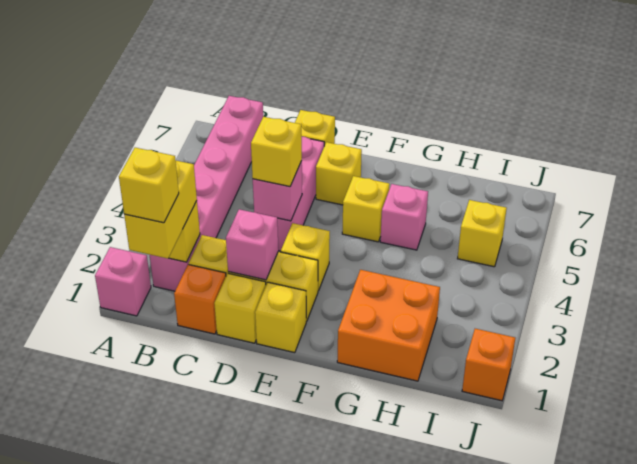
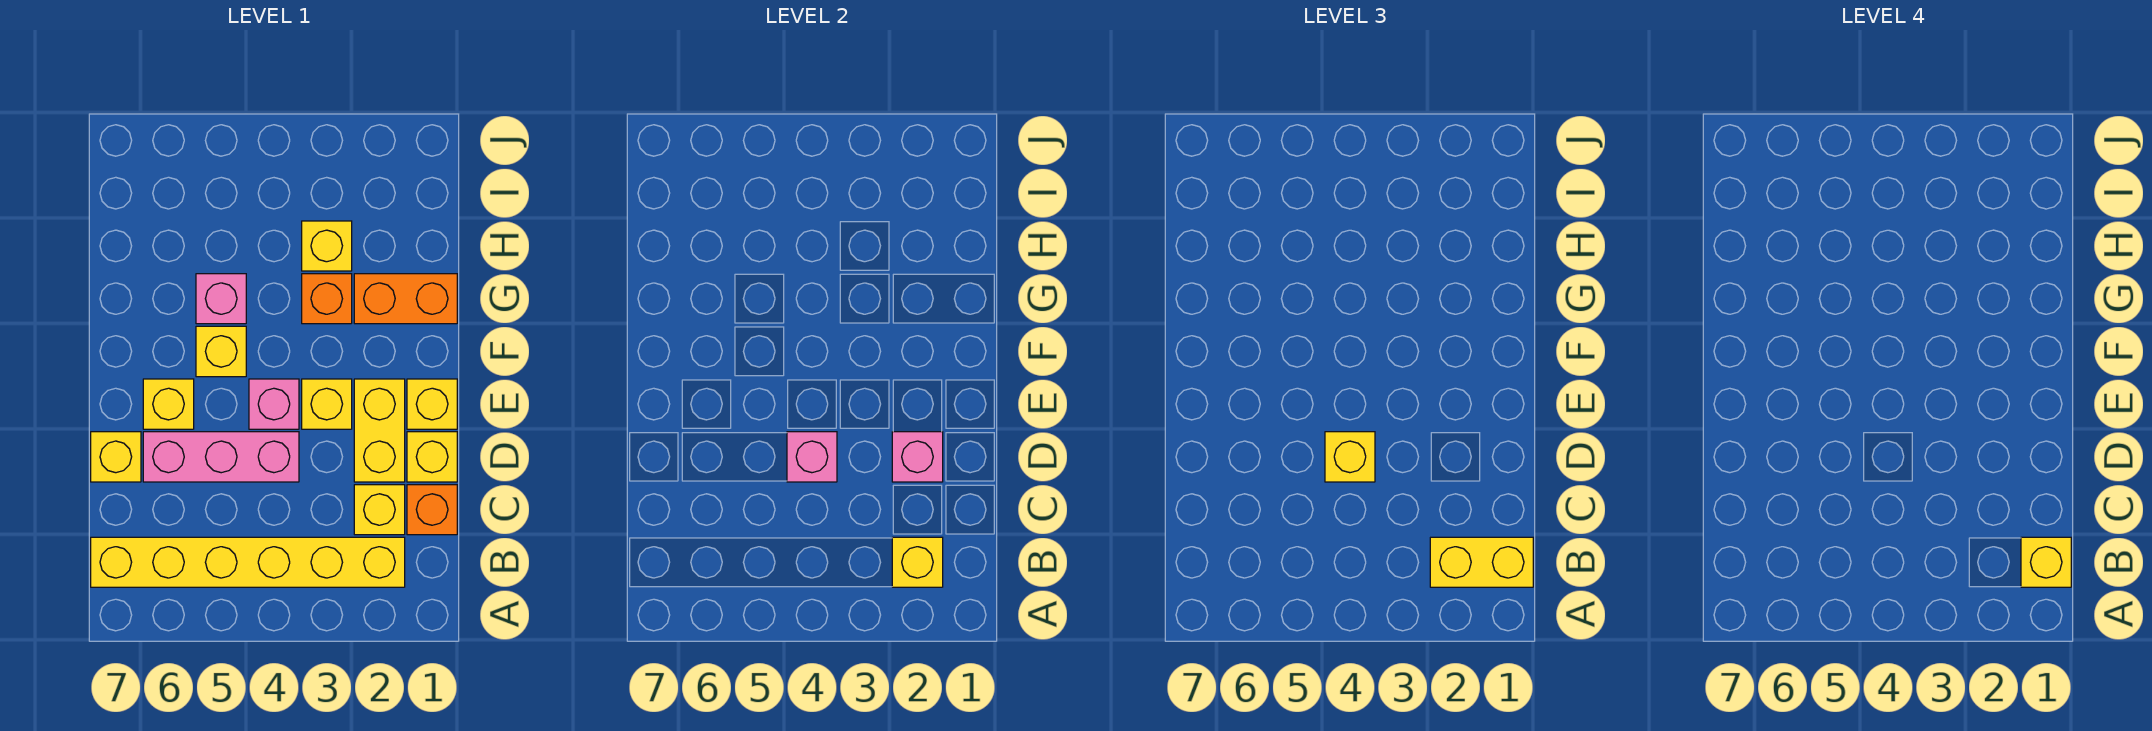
pink 1x1 brick [95,247,151,316] -> pink 1x1 brick moved to [249,379,299,429]
pink 1x6 brick [150,96,263,291] -> yellow 1x6 brick [91,537,405,587]
orange 2x2 brick [337,270,440,381] -> orange 1x2 brick [354,274,457,324]
yellow 1x1 brick [458,200,507,267] -> yellow 1x1 brick moved to [302,221,352,271]
orange 1x1 brick [462,329,515,401] -> orange 1x1 brick moved to [302,274,352,324]

